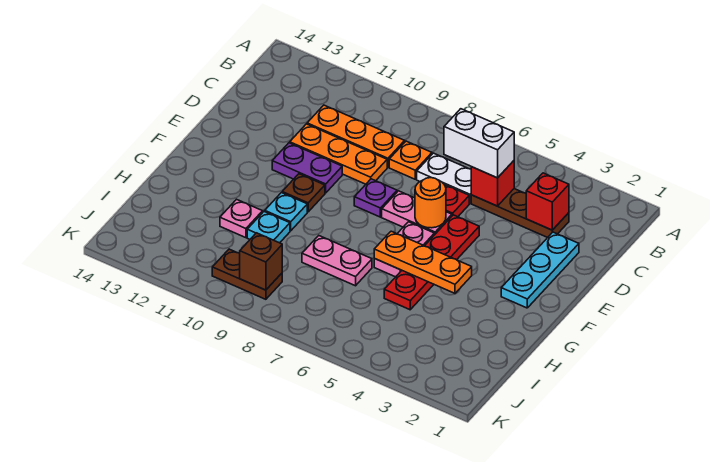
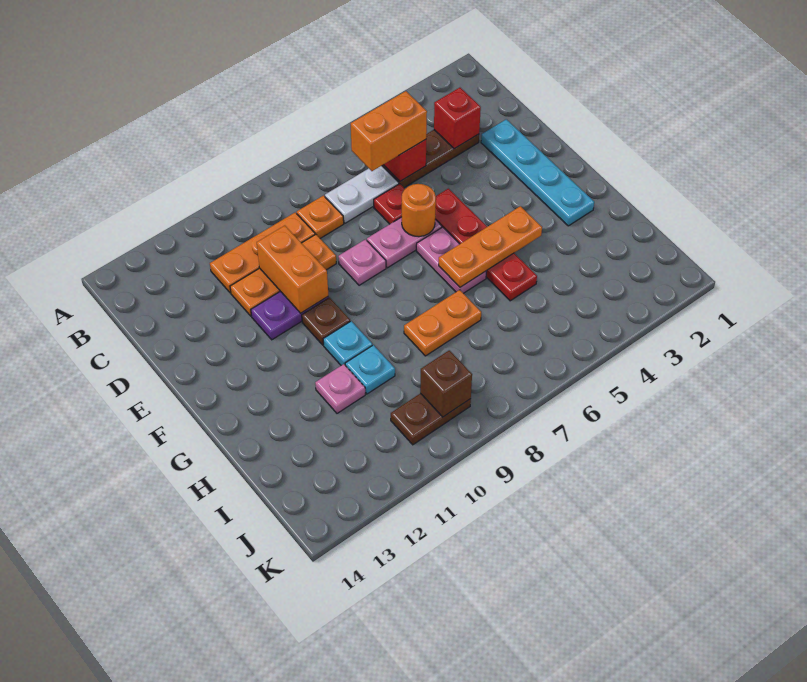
white 1x2 brick [444,109,514,178] -> orange 1x2 brick [351,91,427,171]
cyan 1x3 plate [501,232,579,308] -> cyan 1x4 plate [481,119,594,226]
none -> orange 1x2 brick [257,226,328,313]
purple 1x1 plate [354,179,397,217] -> pink 1x1 plate [338,239,386,285]
pink 1x2 plate [302,236,372,286] -> orange 1x2 plate [404,290,481,356]

